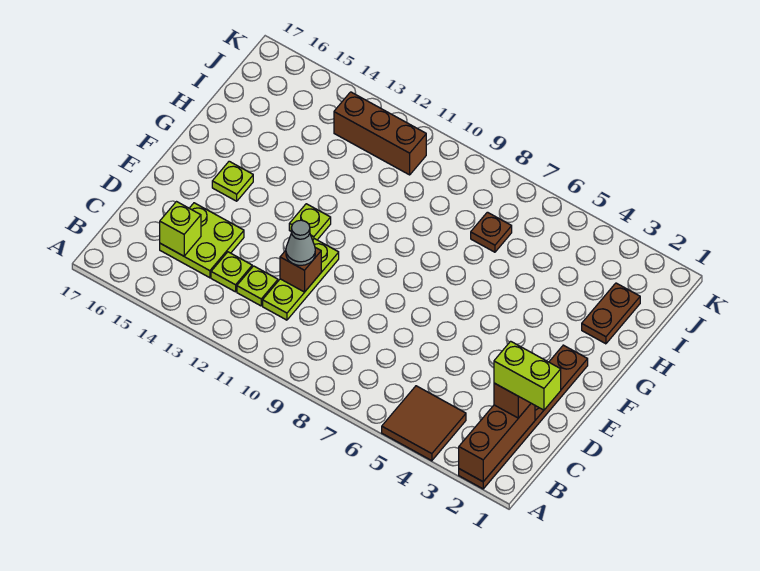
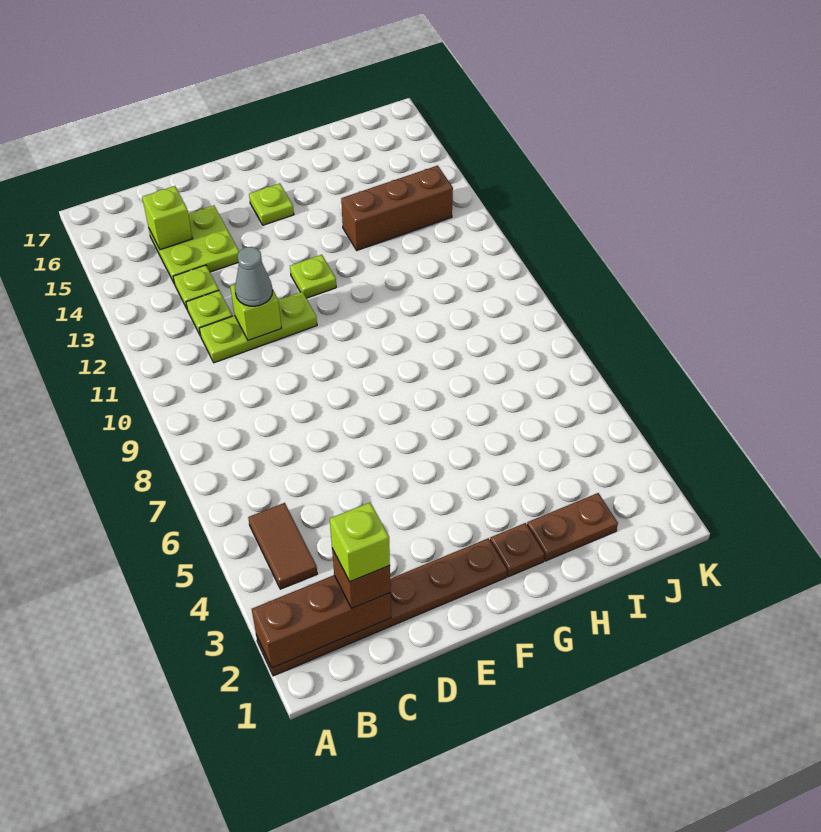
brown 2x2 tile [382,386,466,461] -> brown 1x2 tile [248,503,317,589]
lime 1x2 brick [494,341,561,410] -> lime 1x1 brick [330,503,390,582]
brown 1x1 brick [280,248,321,292] -> lime 1x1 brick [230,284,281,341]
brown 1x1 plate [471,212,512,252] -> brown 1x1 plate moved to [490,523,544,577]
brown 1x3 brick [334,92,426,175] -> brown 1x3 brick turned to [341,165,453,250]

